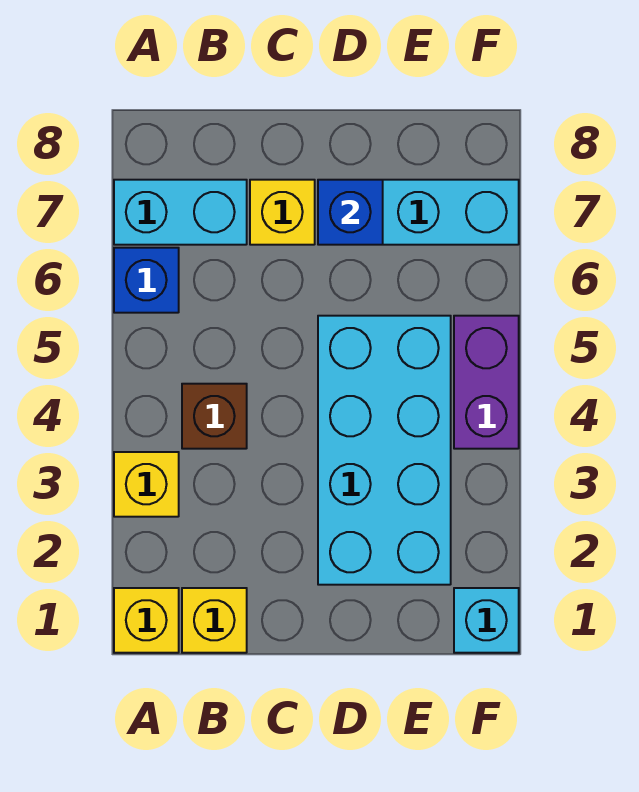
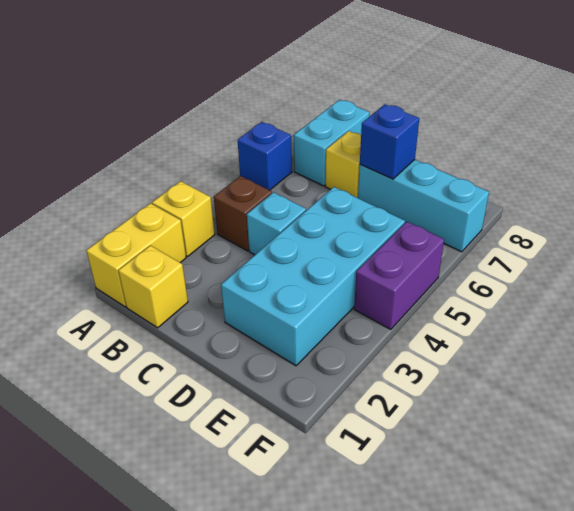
yellow 1x1 brick [114,588,179,653] -> yellow 1x2 brick [86,203,186,307]
cyan 1x2 brick [114,180,247,245] -> cyan 1x2 brick turned to [294,100,369,186]
cyan 1x1 brick [454,588,519,653] -> cyan 1x1 brick moved to [247,192,306,255]

